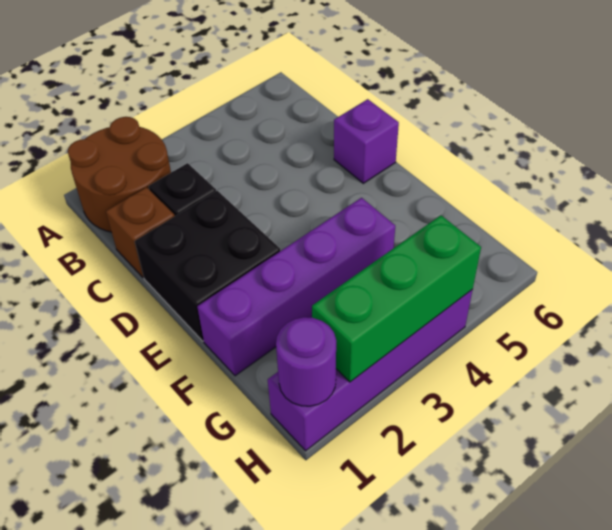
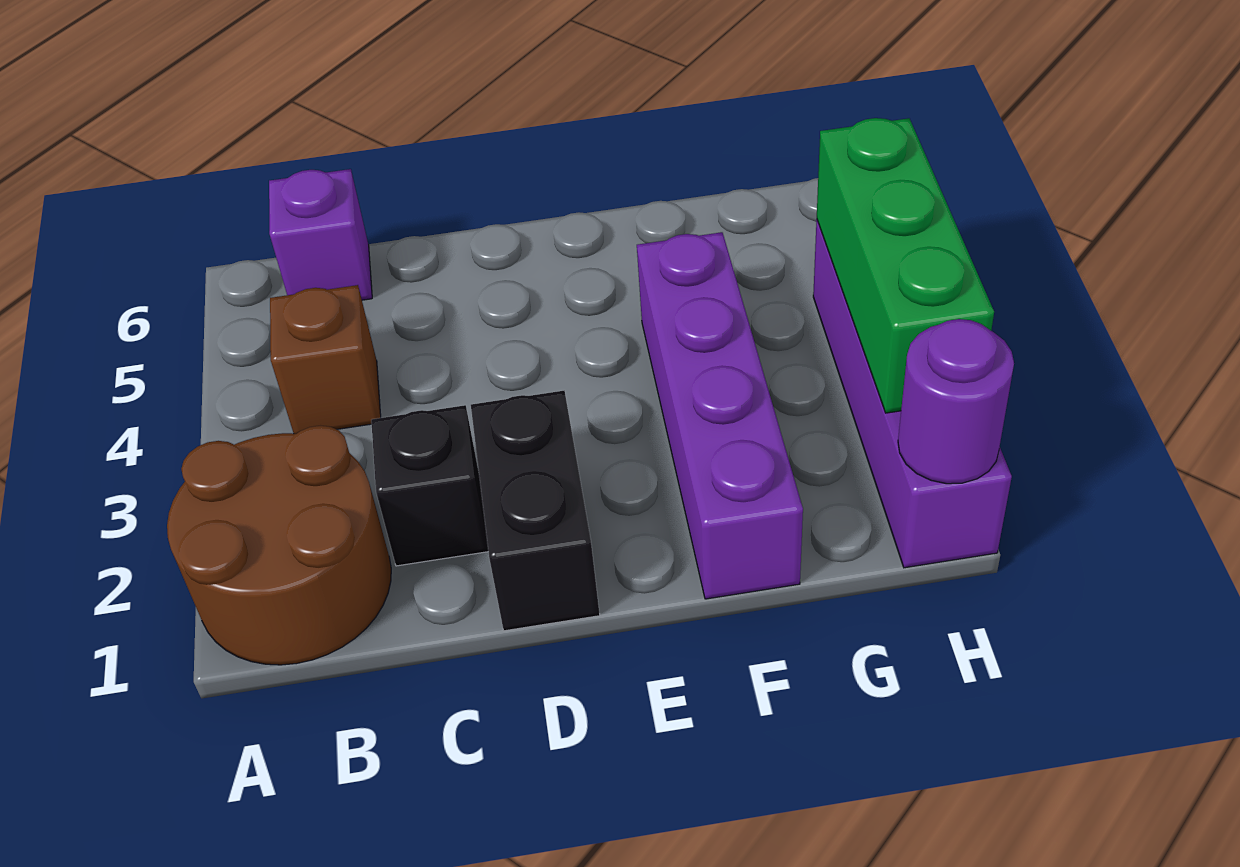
brown 1x1 brick [106,187,175,277] -> brown 1x1 brick moved to [270,285,381,434]
black 2x2 brick [135,191,280,341] -> black 1x2 brick [471,391,600,631]
purple 1x1 brick [334,99,399,183] -> purple 1x1 brick moved to [269,169,372,300]

